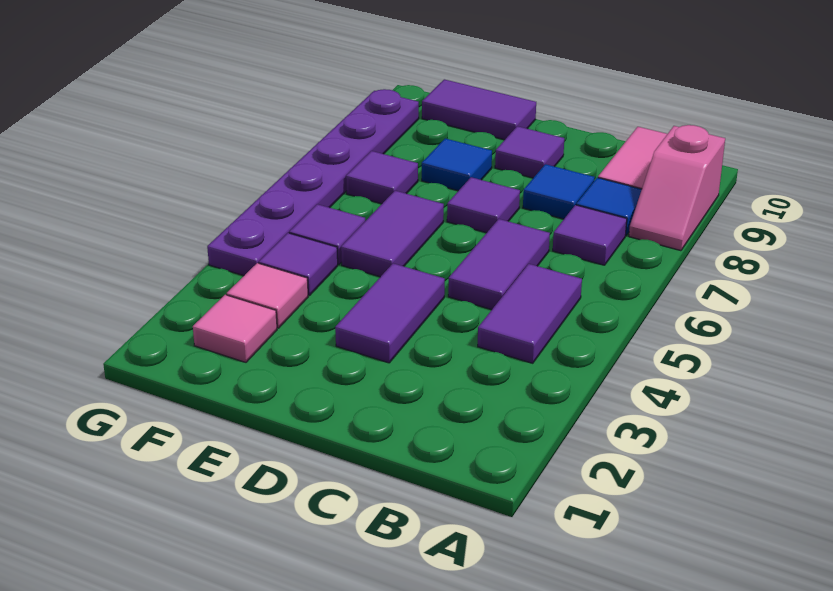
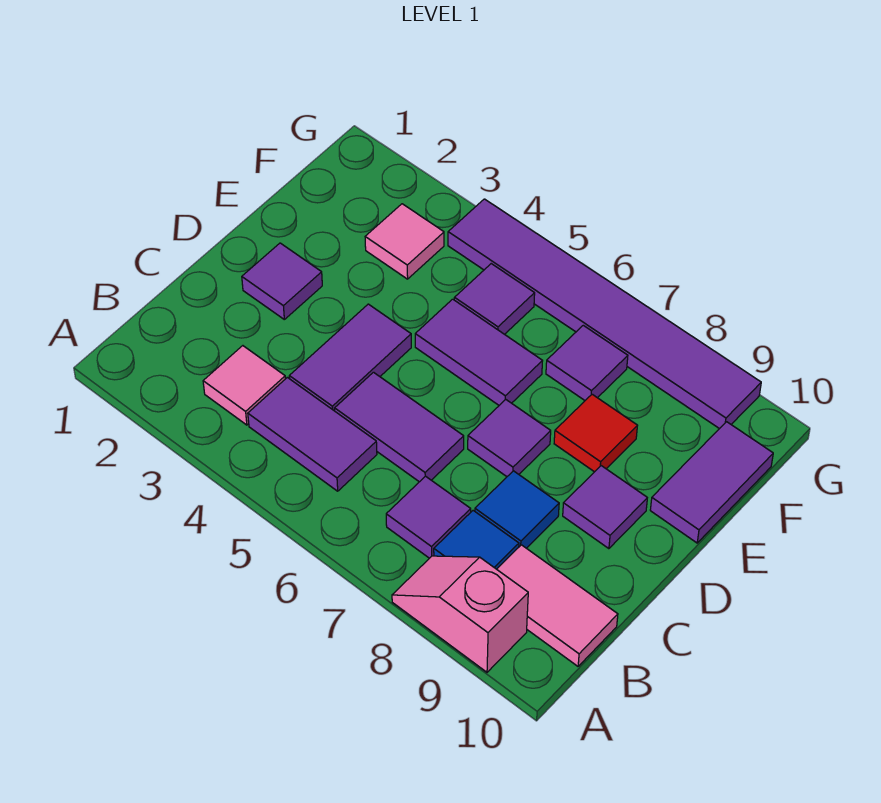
purple 1x2 tile [335,263,445,363] -> purple 1x2 tile turned to [289,304,411,411]
blue 1x1 tile [422,138,492,191] -> red 1x1 tile [554,394,637,472]
pink 1x1 tile [193,295,277,362] -> pink 1x1 tile moved to [203,346,285,425]
purple 1x1 tile [259,233,338,296] -> purple 1x1 tile moved to [242,243,322,319]
purple 1x6 plate [207,89,419,276] -> purple 1x6 tile [448,199,761,429]

